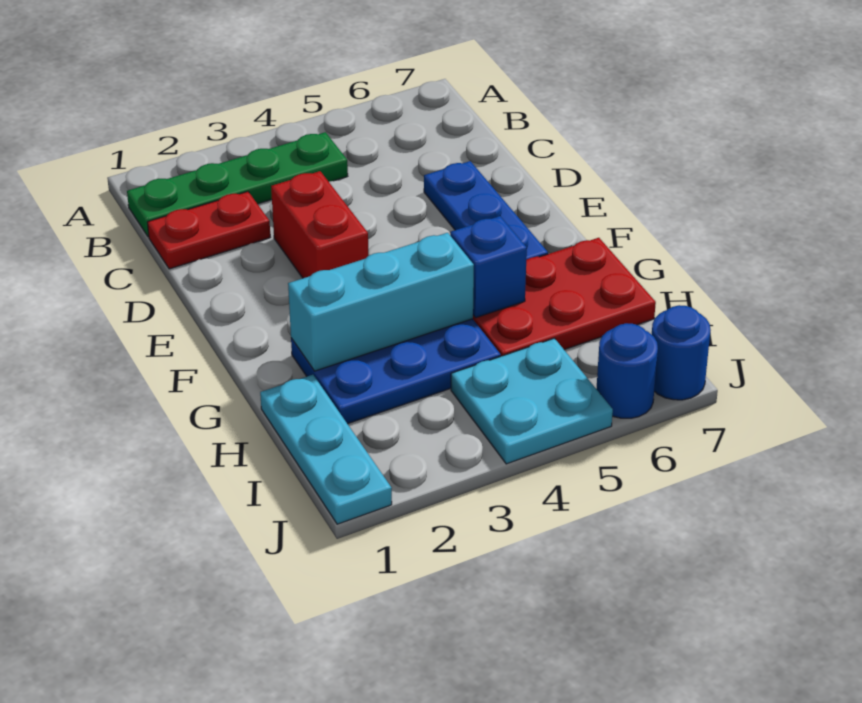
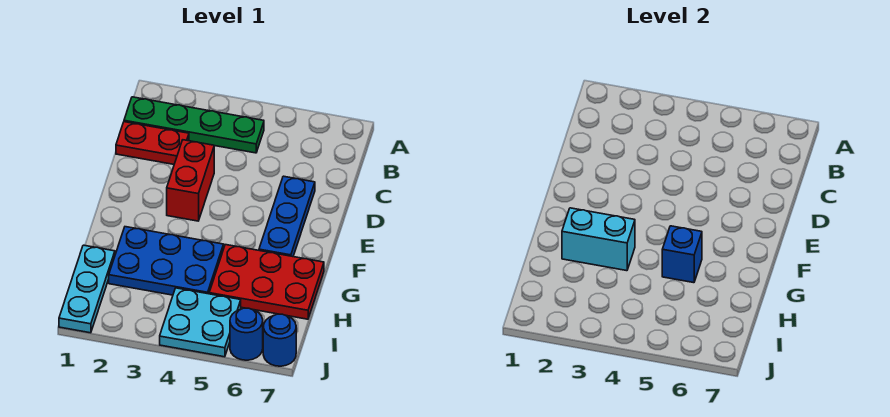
cyan 1x3 brick [288,233,474,371] -> cyan 1x2 brick [562,208,635,271]

